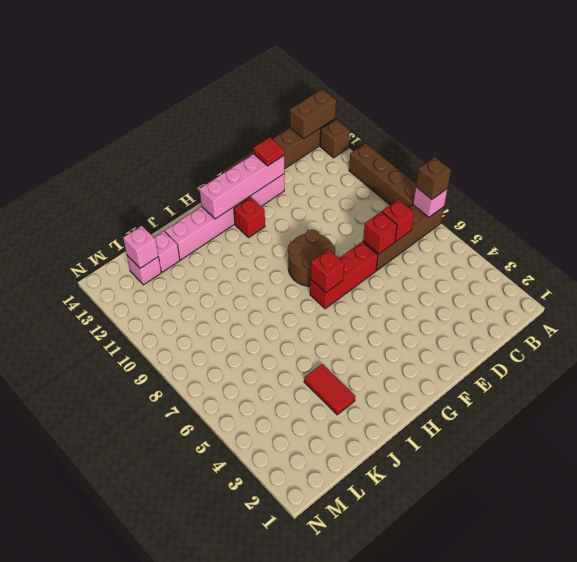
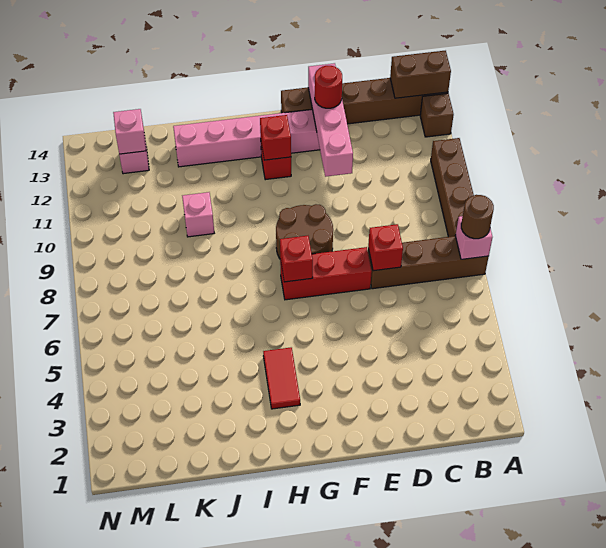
brown 1x1 brick [416,157,451,199] -> brown 1x1 round brick [461,195,494,239]
red 1x1 brick [382,200,414,242] -> red 1x1 brick moved to [260,115,291,160]
pink 1x4 brick [200,154,284,219] -> pink 1x4 brick turned to [308,63,353,177]
red 1x1 tile [253,137,284,166] -> red 1x1 round brick [315,65,342,108]
red 1x2 tile [304,364,356,415] -> red 1x2 tile moved to [263,348,300,409]
pink 1x1 brick [154,231,180,272] -> pink 1x1 brick moved to [182,192,214,237]

